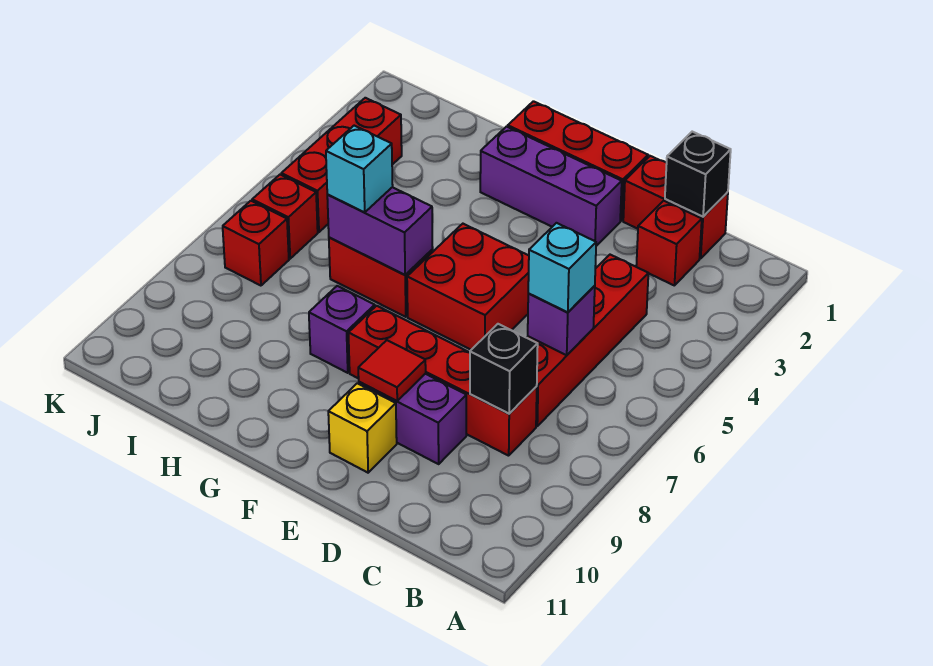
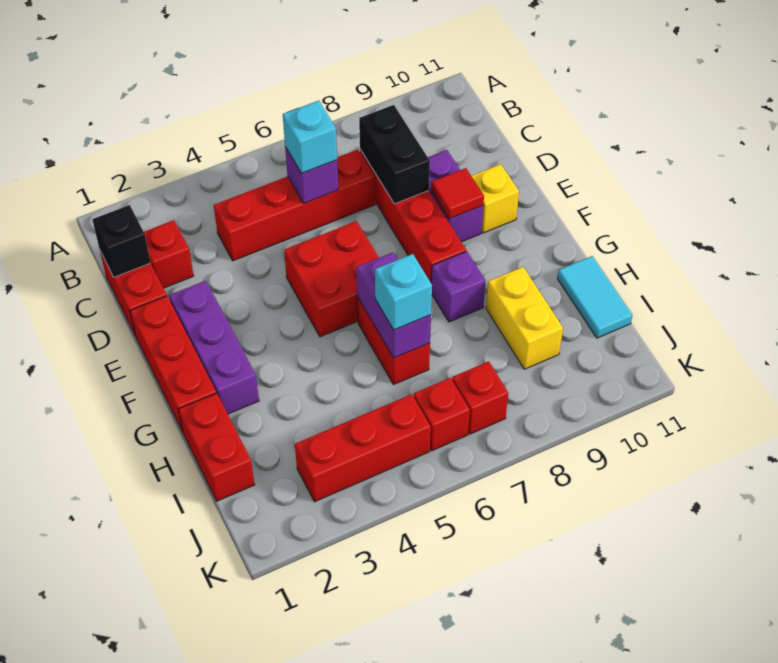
black 1x1 brick [470,324,538,414] -> black 1x2 brick [359,105,430,204]
none -> red 1x2 brick [179,393,255,501]
none -> yellow 1x2 brick [486,267,563,369]
none -> cyan 1x2 tile [557,256,633,338]

